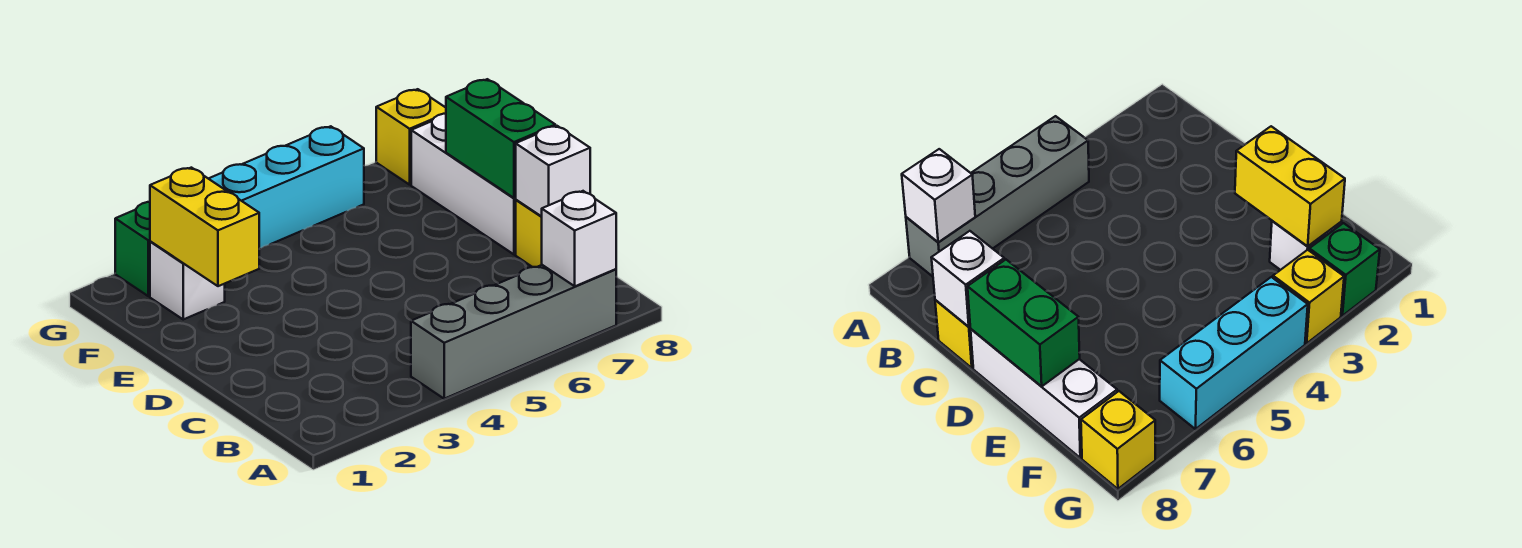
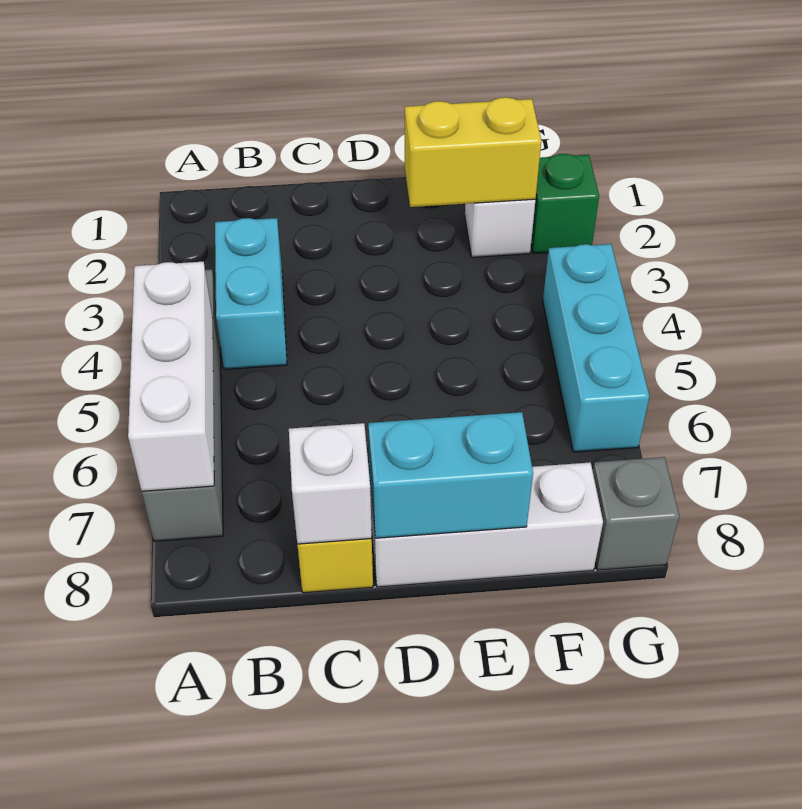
white 1x1 brick [542,191,616,286] -> white 1x3 brick [128,262,214,491]
none -> cyan 1x2 brick [215,218,287,369]
green 1x2 brick [446,79,555,198] -> cyan 1x2 brick [368,412,533,538]
yellow 1x1 brick [1273,250,1344,343] -> none
yellow 1x1 brick [376,89,446,185] -> grey 1x1 brick [593,457,679,570]

